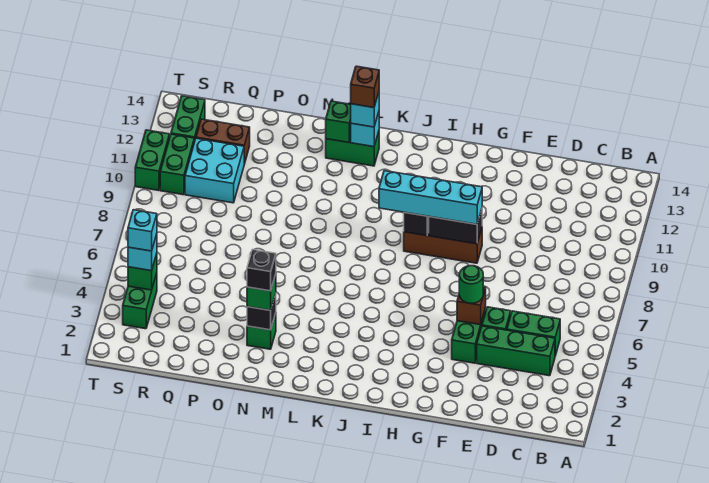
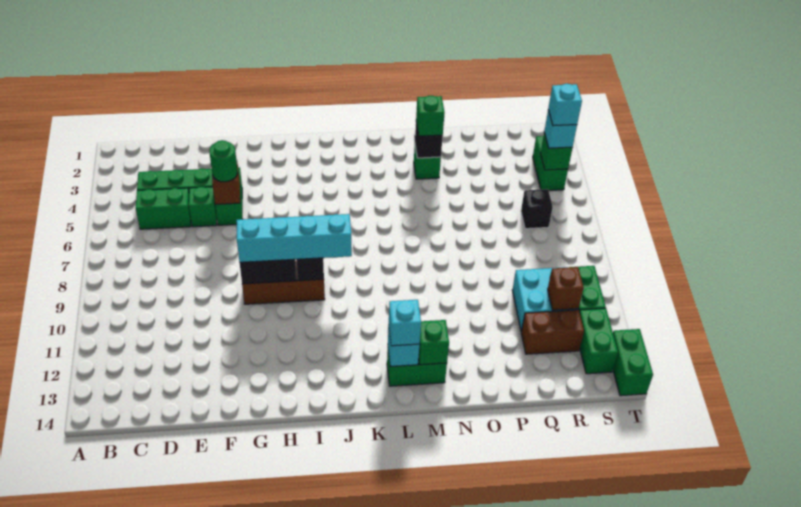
brown 1x1 brick [351,66,379,108] -> brown 1x1 brick moved to [548,267,584,310]
black 1x1 brick [247,250,276,291] -> black 1x1 brick moved to [521,189,553,229]
green 1x2 brick [135,130,170,191] -> green 1x2 brick moved to [613,329,653,396]

